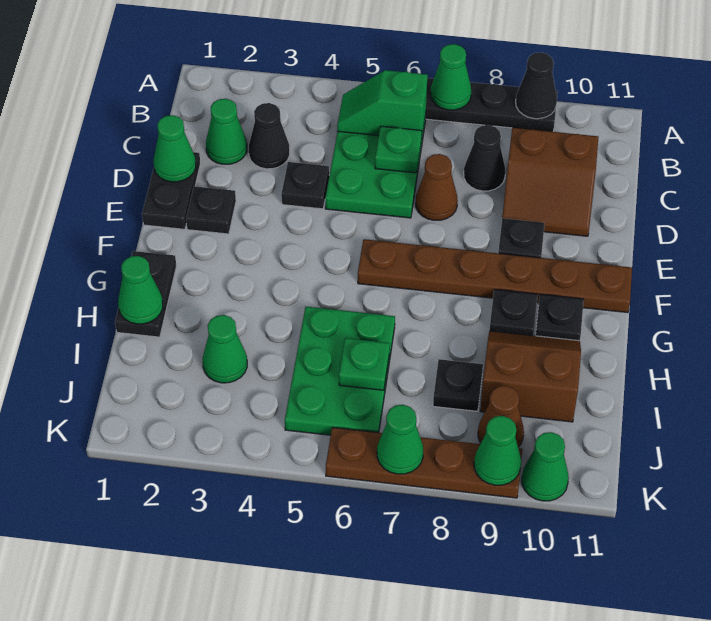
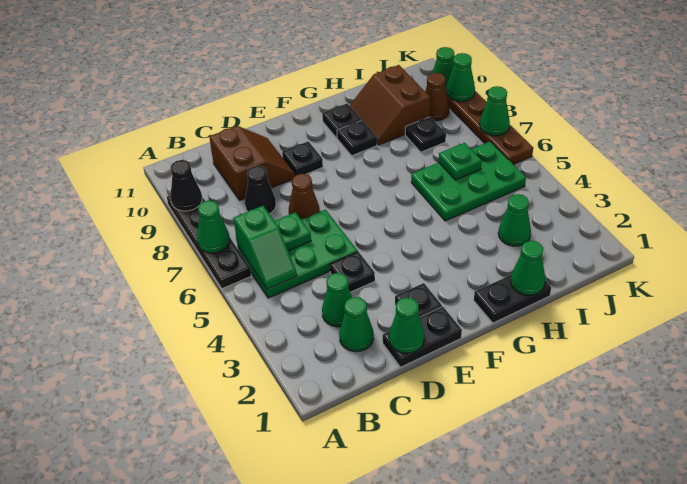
black 1x1 cone [249,103,290,169] -> green 1x1 cone [322,273,352,327]
brown 1x6 plate [358,239,632,313] -> none

